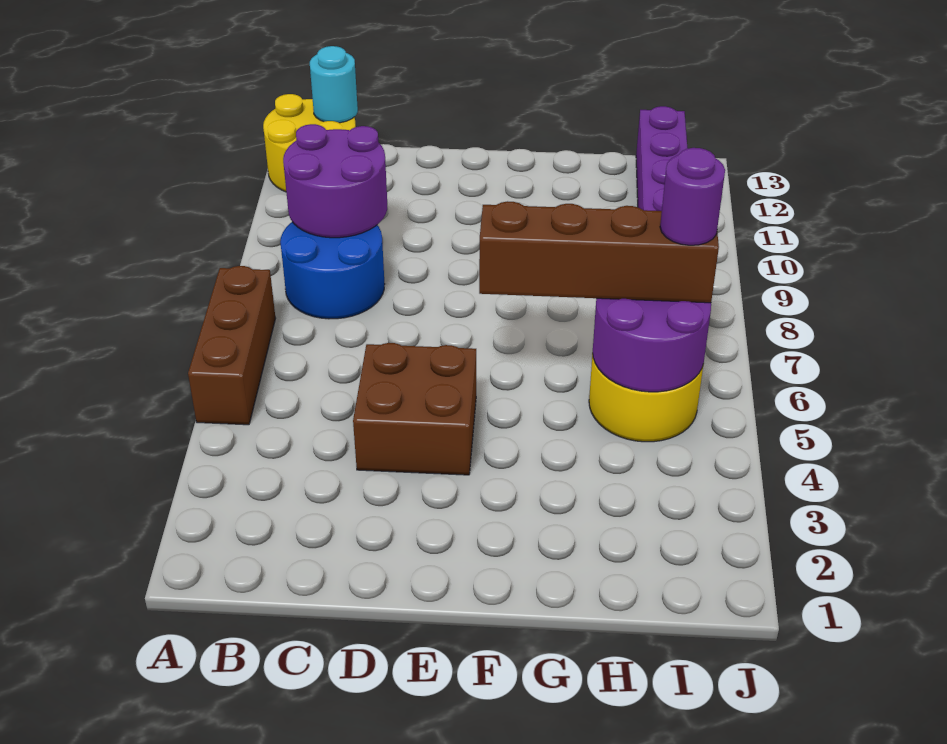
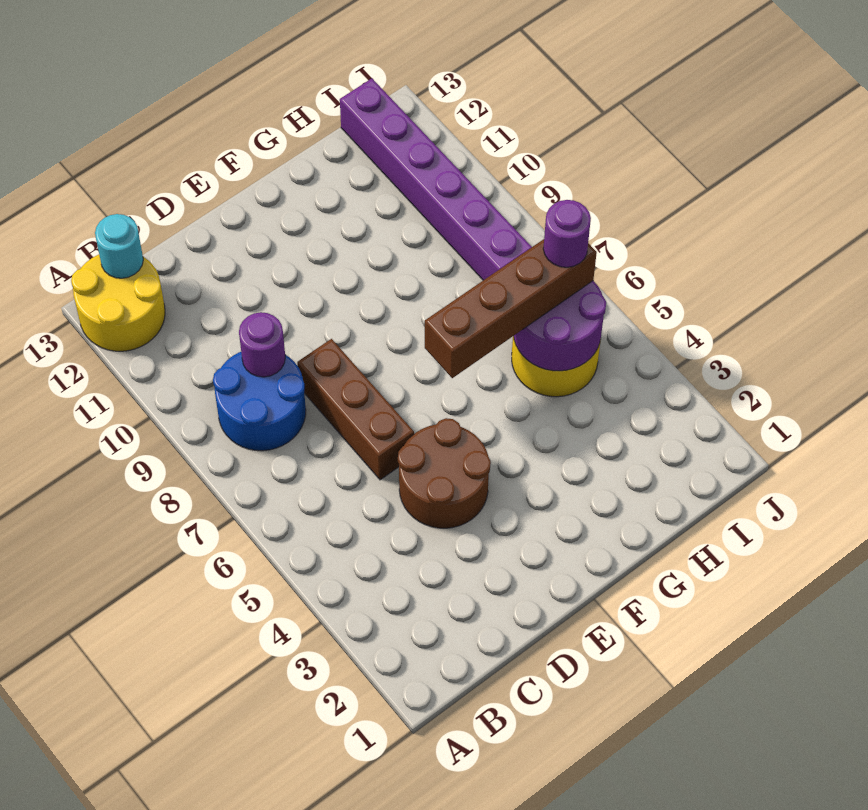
brown 1x3 brick [188,266,276,425] -> brown 1x3 brick moved to [297,339,414,480]
purple 2x2 round brick [283,124,387,238] -> purple 1x1 round brick [239,312,285,377]
brown 2x2 brick [353,343,476,475] -> brown 2x2 round brick [398,418,491,528]

